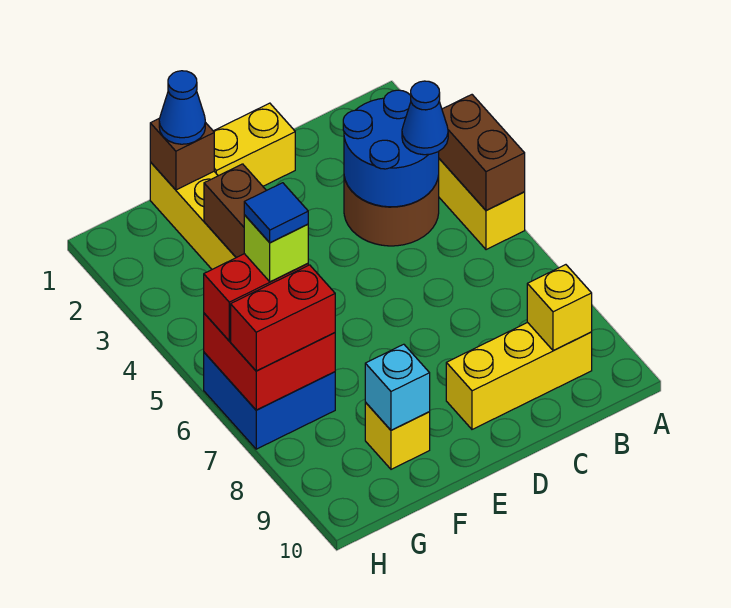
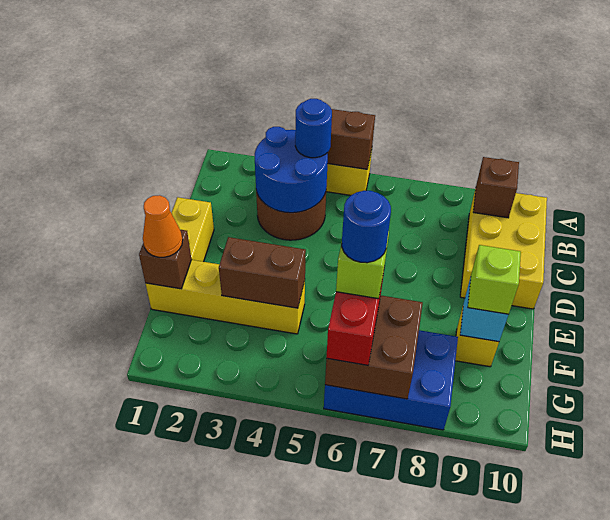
blue 1x1 cone [402,81,448,155] -> blue 1x1 round brick [295,99,332,158]
yellow 1x3 brick [446,322,592,429] -> yellow 2x3 brick [460,189,547,309]
yellow 1x1 brick [527,265,592,350] -> brown 1x1 brick [473,157,519,218]
blue 1x1 cone [159,71,205,144] -> orange 1x1 cone [143,195,183,257]
none -> lime 1x1 brick [468,245,521,314]
blue 2x2 brick [204,353,335,449] -> blue 2x3 brick [324,330,458,430]
red 2x2 brick [204,313,335,410] -> brown 2x2 brick [325,296,423,399]
blue 1x1 tile [244,183,308,242] -> blue 1x1 round brick [342,191,391,263]
red 1x2 brick [231,265,335,371] -> none

